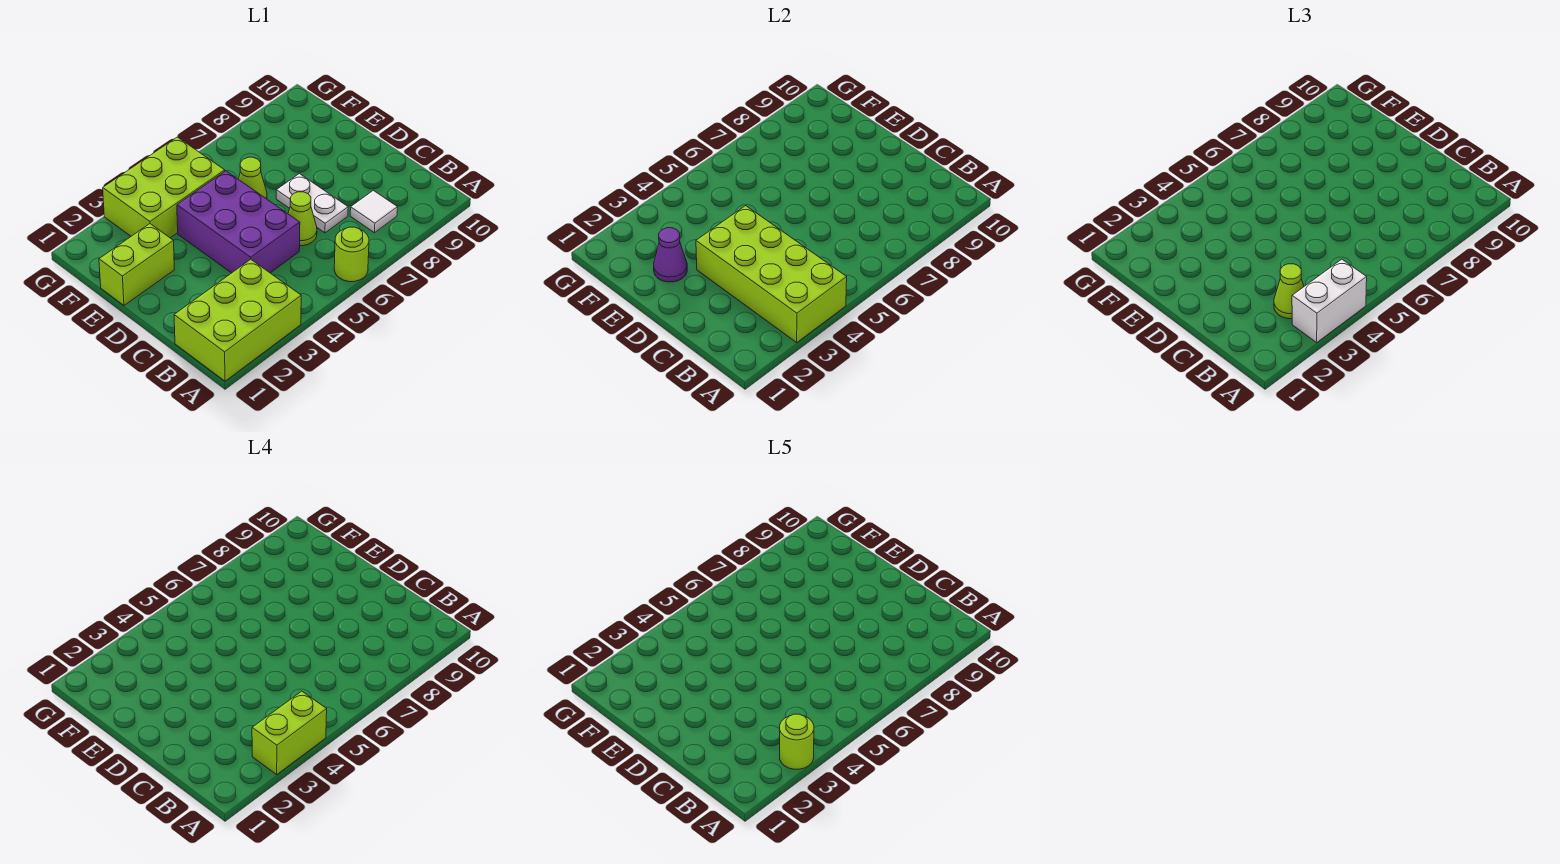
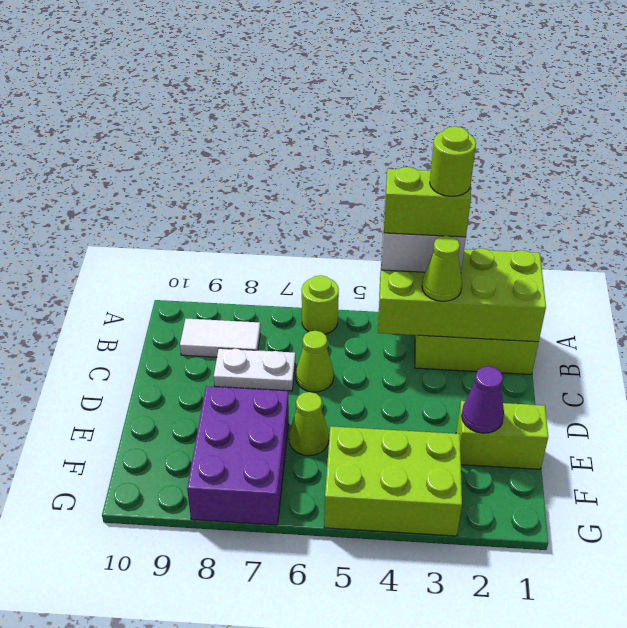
lime 2x4 brick [696,206,847,342] -> lime 2x4 brick turned to [378,248,546,342]
white 1x1 tile [350,190,398,233] -> white 1x2 tile [180,318,260,357]
purple 2x3 brick [177,171,300,273] -> purple 2x3 brick moved to [187,386,289,525]
white 1x2 plate [276,174,348,233] -> white 1x2 plate turned to [214,348,295,391]

